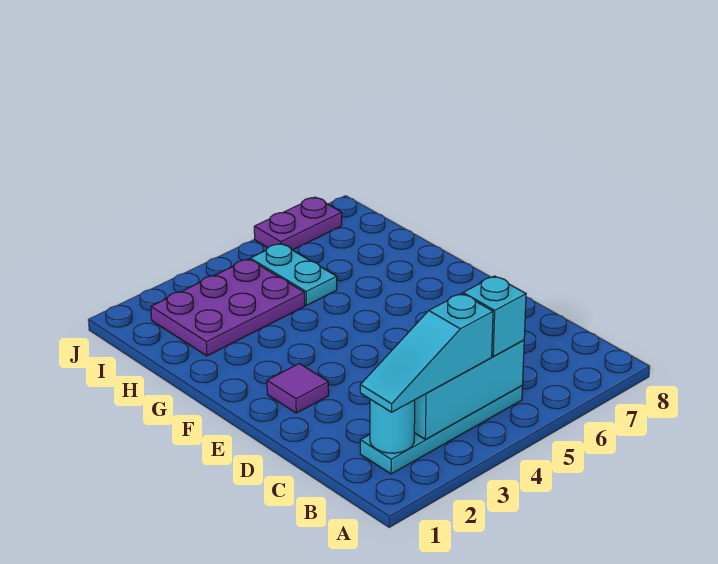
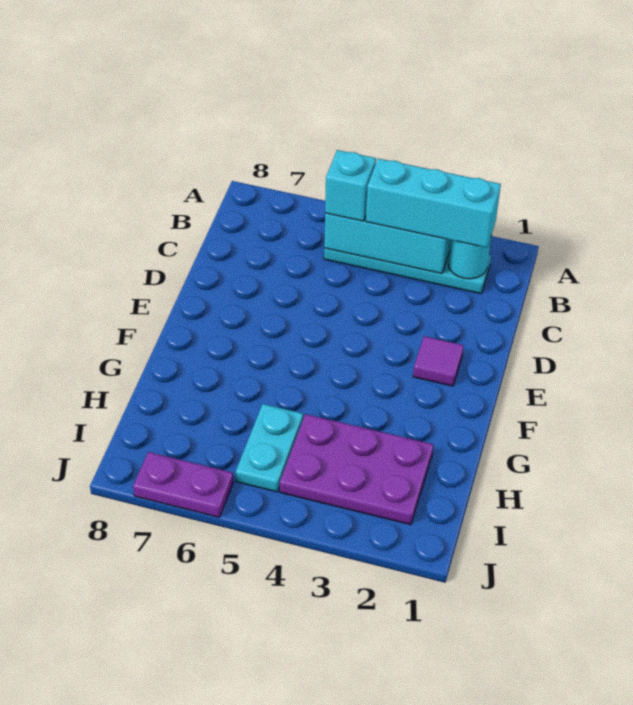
cyan 1x3 slope [360,293,493,412] -> cyan 1x3 brick [366,159,501,248]

